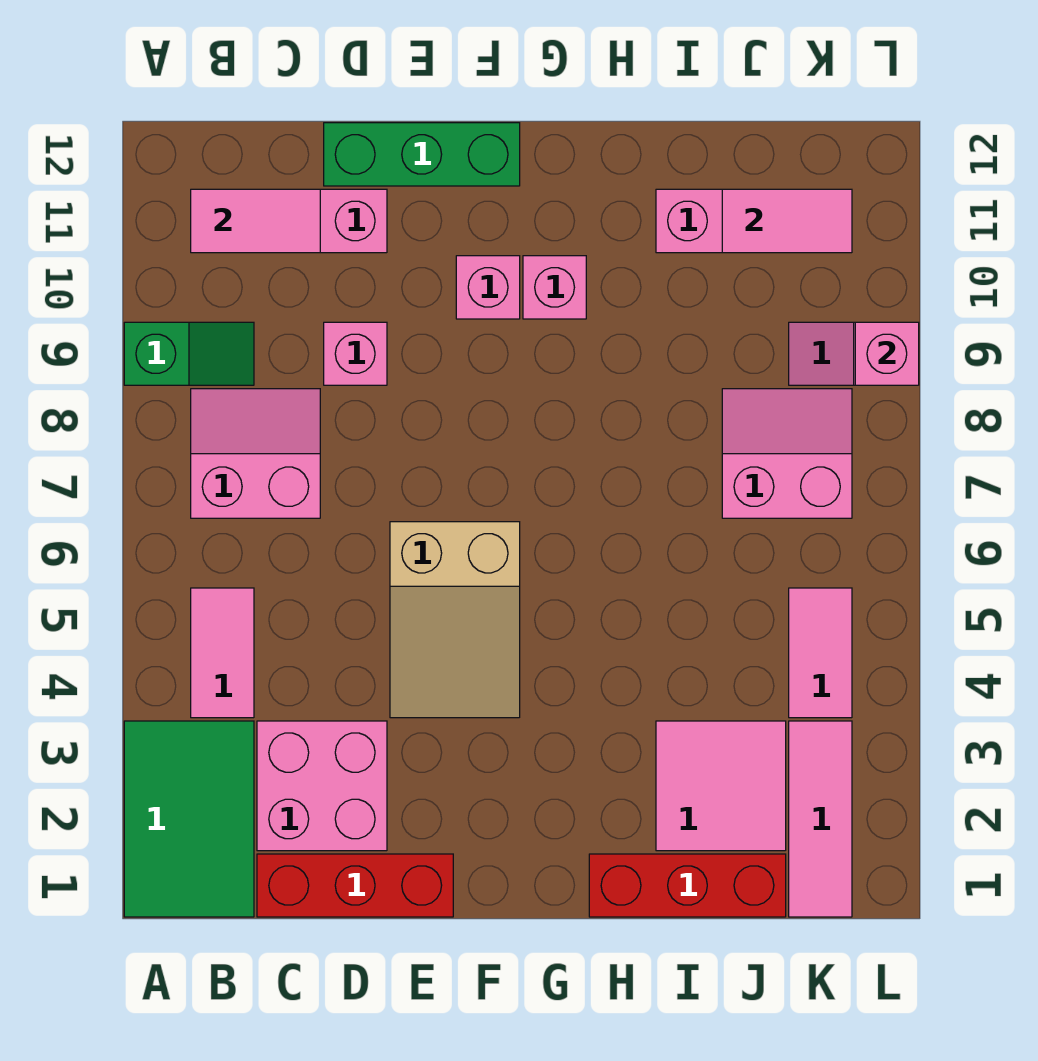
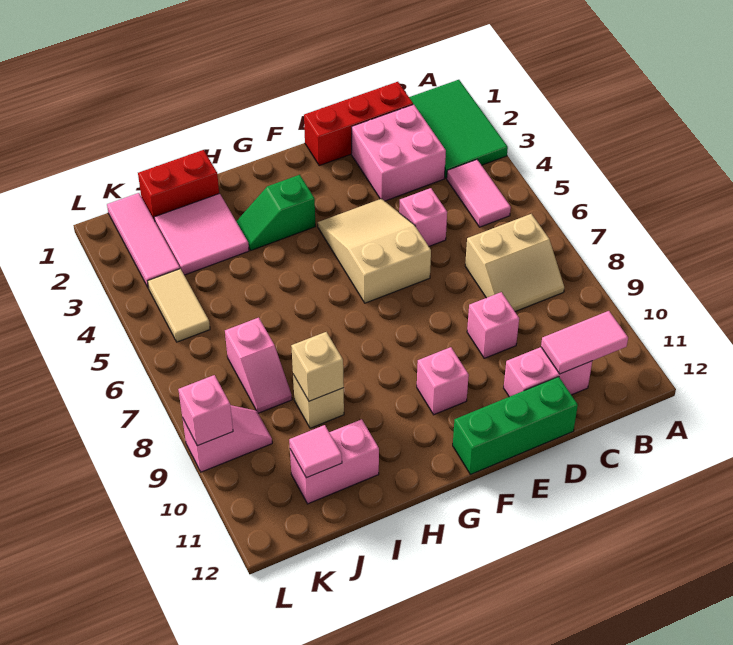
green 1x2 slope [124,322,254,385] -> green 1x2 slope moved to [236,175,315,250]
pink 2x2 slope [191,389,320,518] -> tan 2x2 slope [465,214,564,312]
pink 1x1 brick [523,256,586,319] -> pink 1x1 brick moved to [399,188,447,246]
red 1x3 brick [589,854,786,917] -> red 1x2 brick [138,150,219,221]
none -> tan 1x1 brick [293,375,344,428]
none -> tan 1x1 brick [291,332,344,401]
pink 2x2 slope [722,389,852,518] -> pink 1x2 slope [225,318,292,413]
pink 1x2 tile [722,189,852,253] -> pink 1x1 tile [289,425,342,478]
pink 1x2 tile [789,588,852,718] -> tan 1x2 tile [148,269,210,342]

